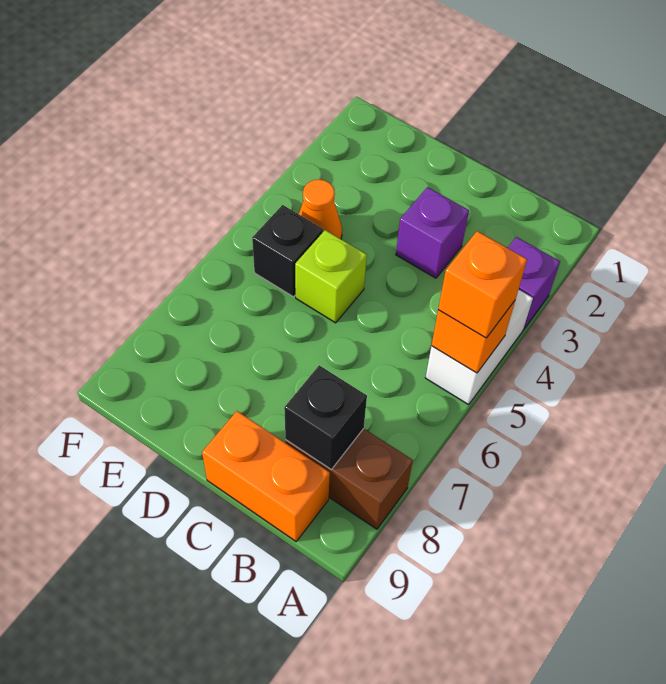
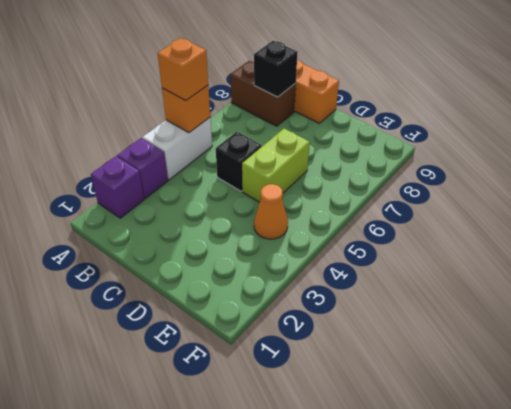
purple 1x1 brick [396,187,469,278] -> purple 1x1 brick moved to [91,156,144,218]
lime 1x1 brick [295,230,367,323] -> lime 1x2 brick [242,129,310,202]
black 1x1 brick [252,205,323,297] -> black 1x1 brick moved to [216,132,262,191]

